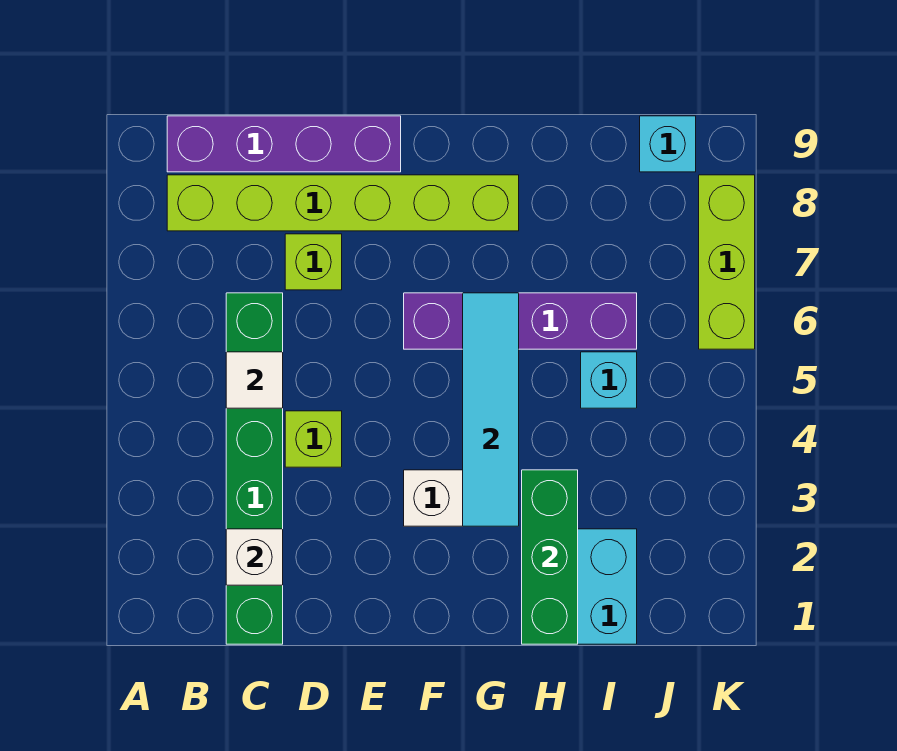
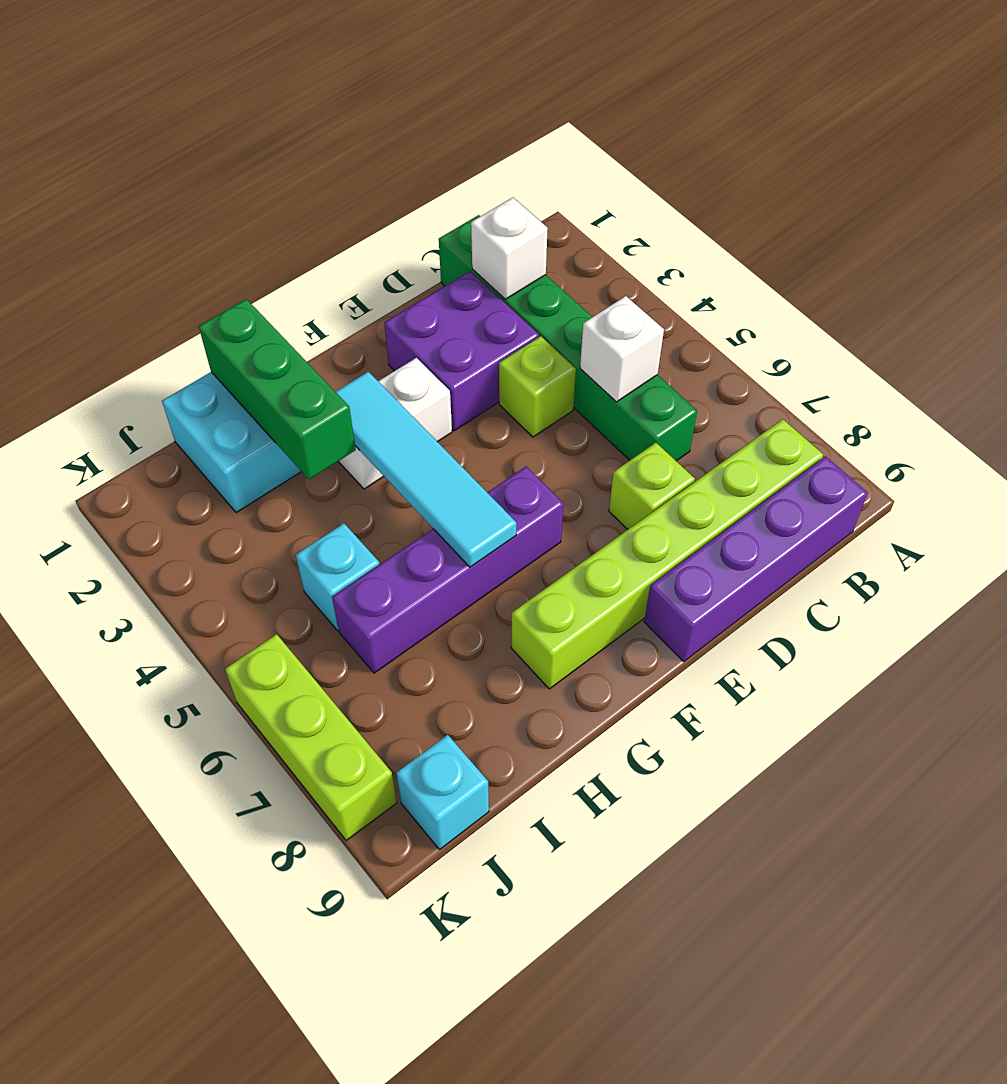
white 1x1 tile [226,352,283,408] -> white 1x1 brick [580,296,664,402]
none -> purple 2x2 brick [384,271,539,431]

